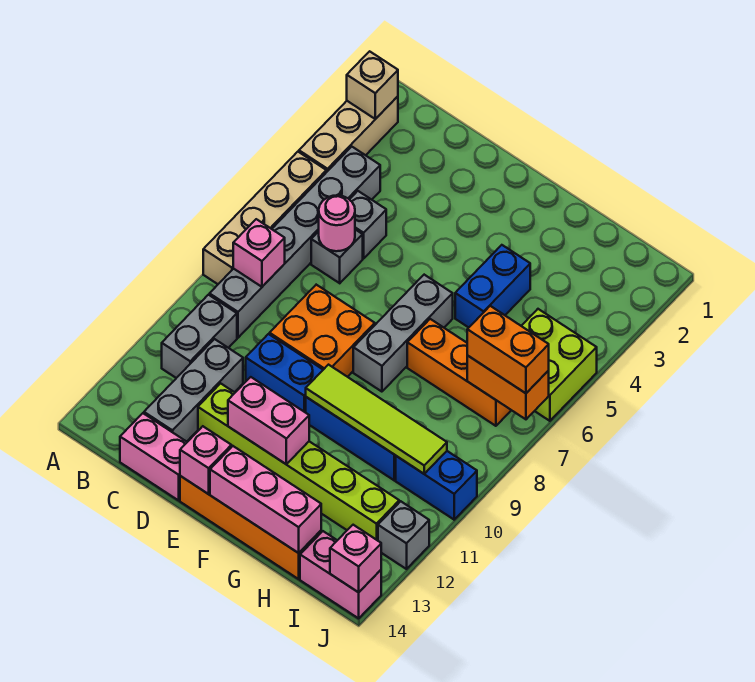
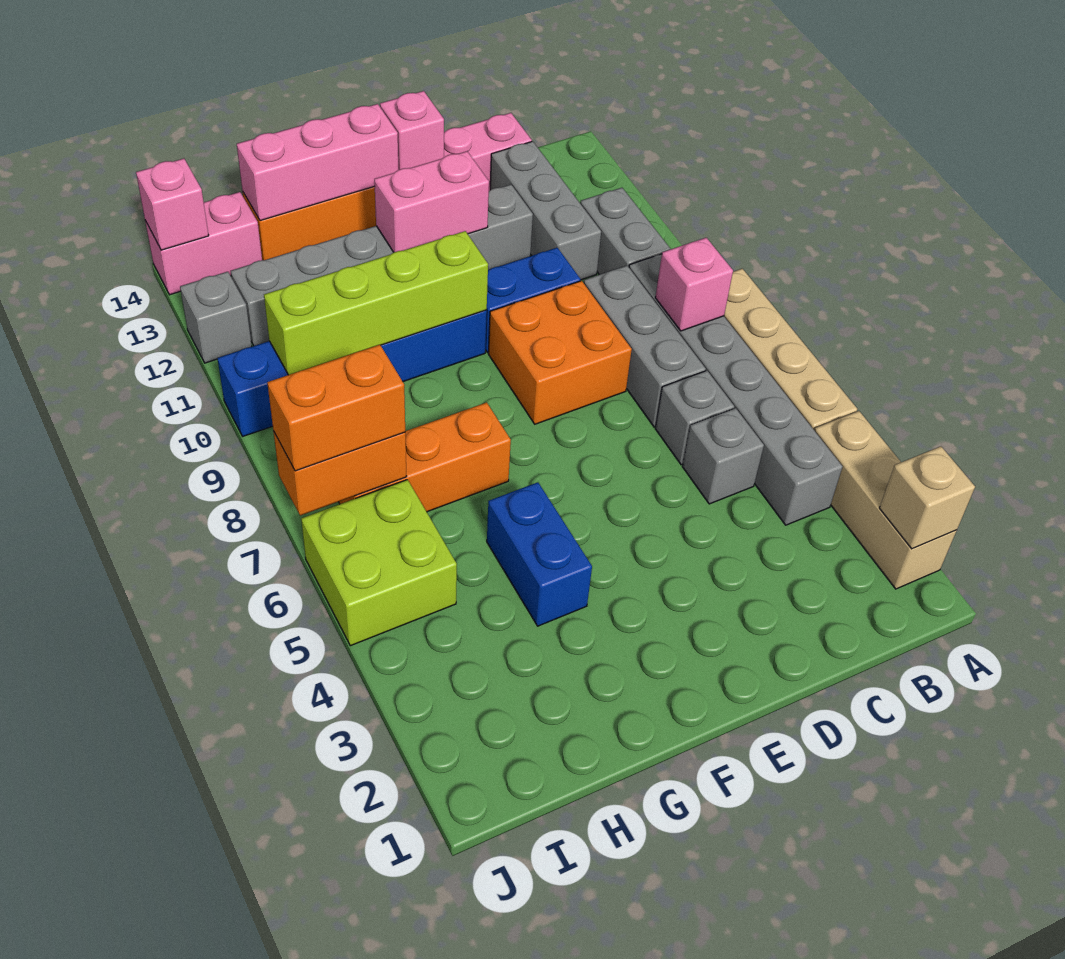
pink 1x1 round brick [319,195,355,251] -> none
lime 1x6 brick [198,383,399,541] -> grey 1x6 brick [231,185,533,346]
grey 1x3 brick [353,275,453,392] -> grey 1x3 brick moved to [584,266,706,427]
lime 1x4 tile [306,365,447,474] -> lime 1x4 brick [264,231,488,375]

